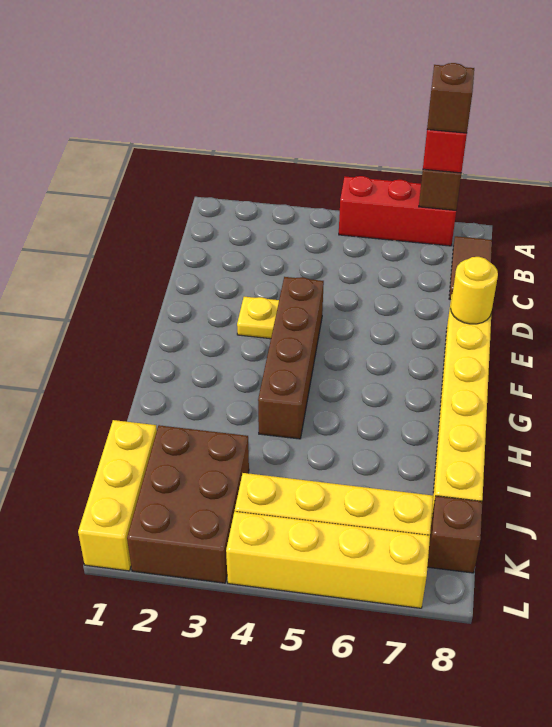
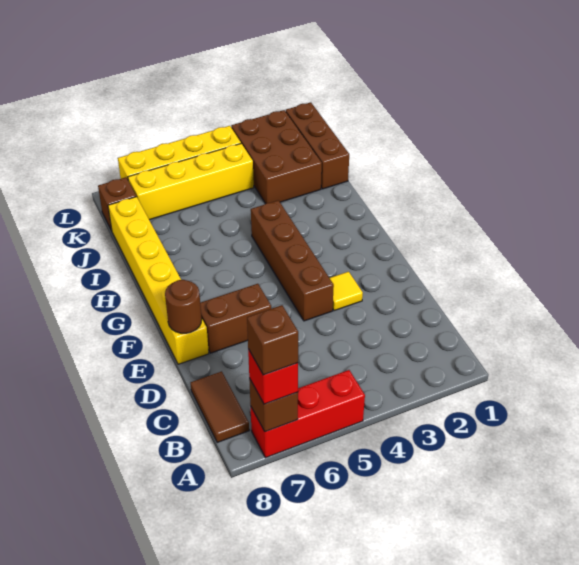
yellow 1x1 plate [237,297,279,339] -> yellow 1x1 tile [330,272,363,311]
none -> brown 1x2 brick [200,284,271,353]
yellow 1x1 round brick [451,257,498,324] -> brown 1x1 round brick [165,280,202,333]
yellow 1x3 brick [78,420,157,571] -> brown 1x3 brick [286,102,349,189]

